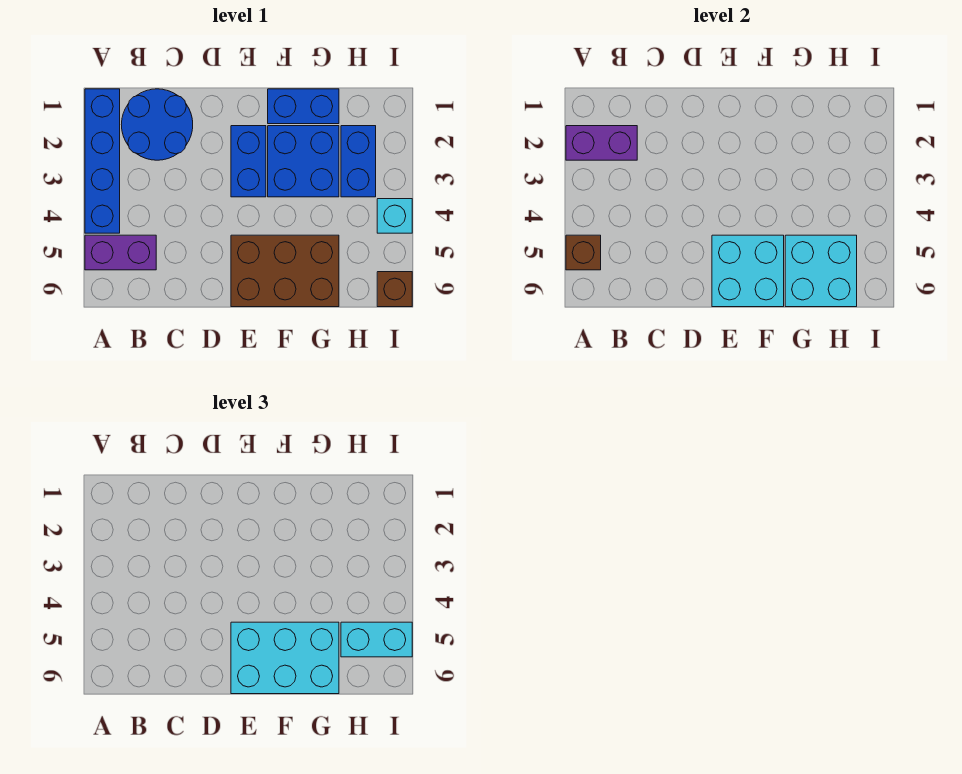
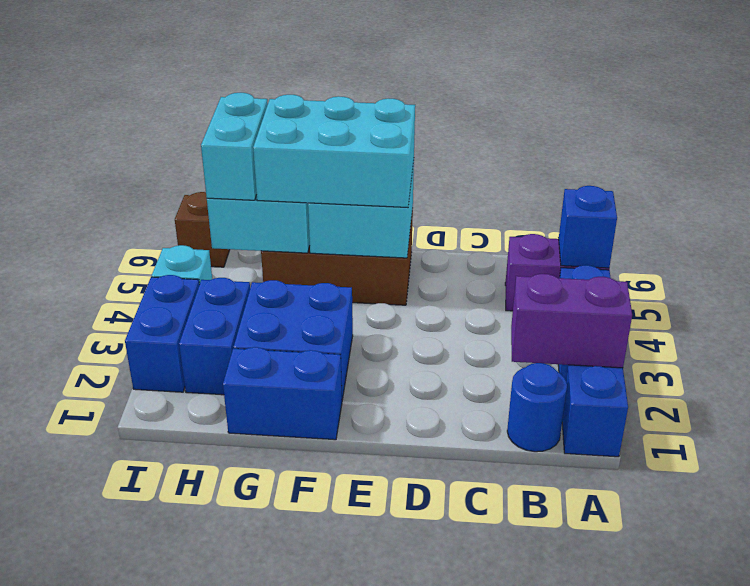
brown 1x1 brick [566,235,601,270] -> blue 1x1 brick [559,186,617,268]
blue 2x2 round brick [121,89,193,160] -> blue 1x1 round brick [507,363,567,452]
blue 1x2 brick [231,126,266,197] -> blue 1x2 brick moved to [125,275,200,392]
cyan 1x2 brick [341,622,412,657] -> cyan 1x2 brick turned to [201,93,268,200]

